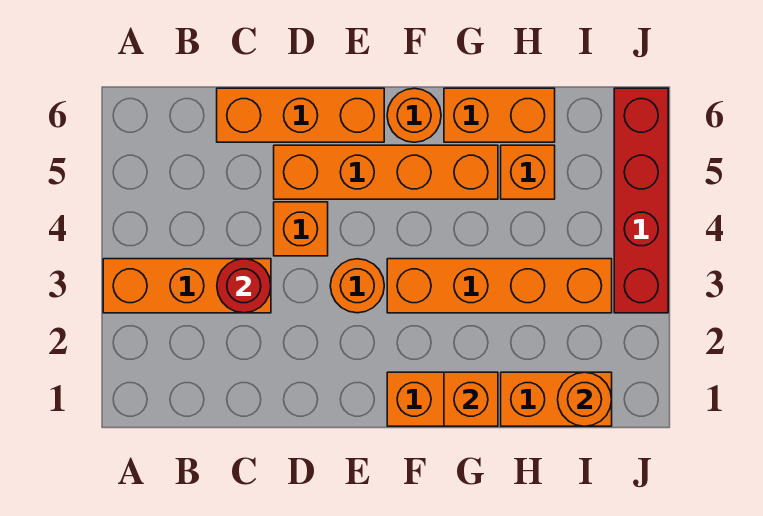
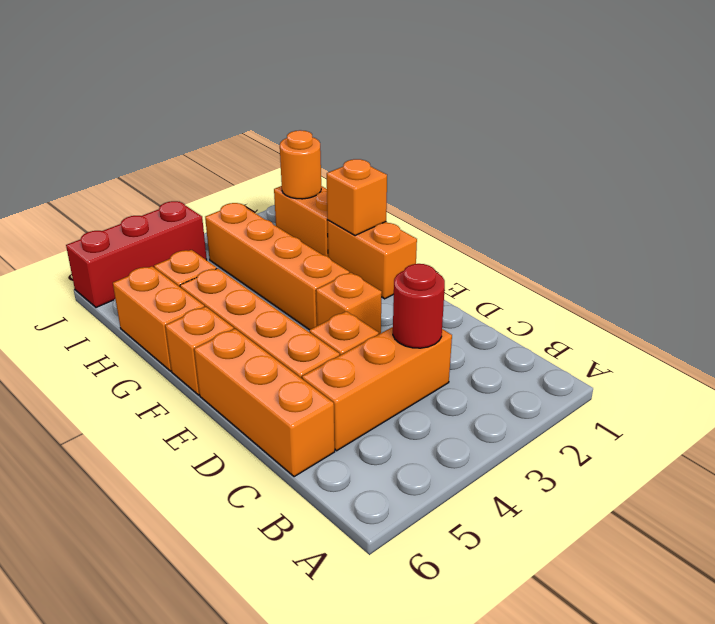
orange 1x3 brick [103,259,271,313] -> orange 1x3 brick turned to [302,327,452,451]
orange 1x1 round brick [330,259,384,313] -> orange 1x1 brick [316,273,382,334]
orange 1x1 round brick [387,88,441,142] -> orange 1x1 brick [165,307,234,395]
red 1x4 brick [614,88,668,313] -> red 1x3 brick [66,201,207,307]

